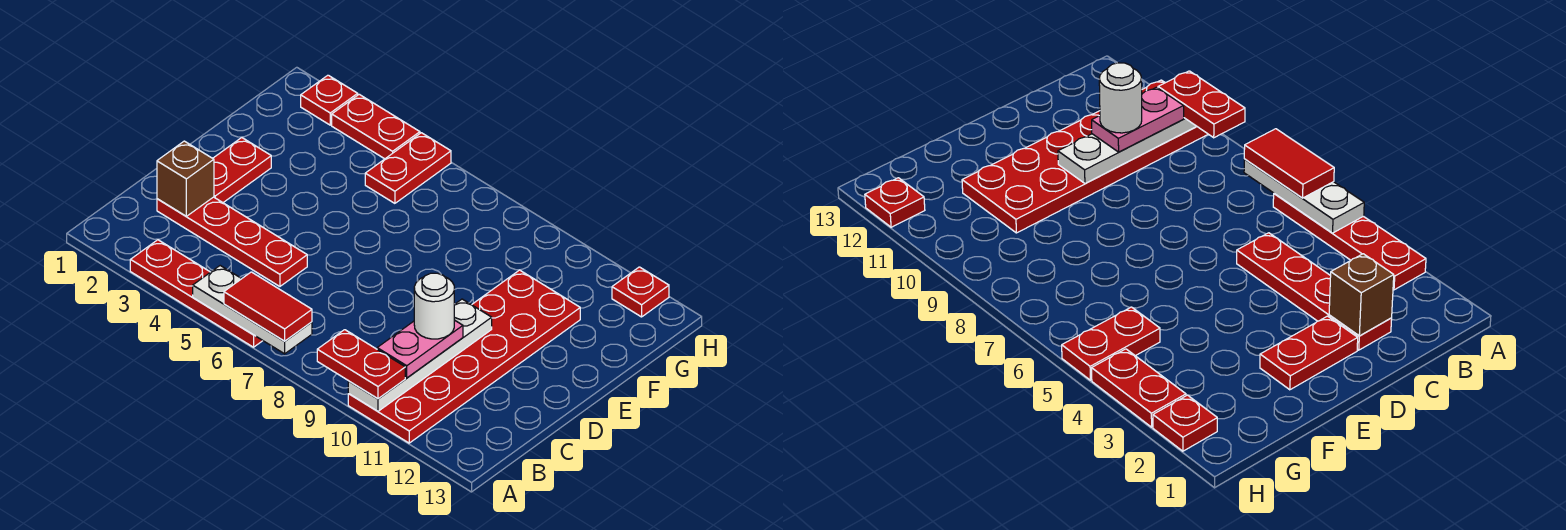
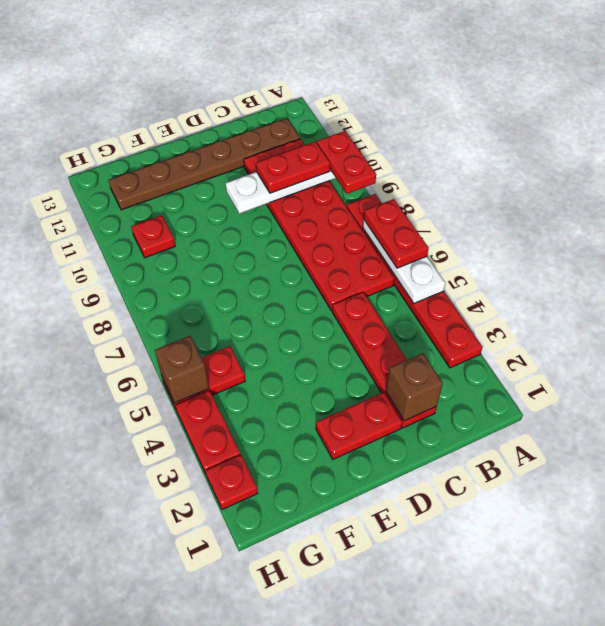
red 1x4 plate [130,240,263,347] -> red 1x6 plate [347,194,483,368]
red 1x2 tile [224,272,312,341] -> red 1x2 plate [364,199,429,268]
red 2x6 plate [348,270,580,443] -> red 2x6 plate turned to [244,139,394,311]
pink 1x2 plate [377,320,463,378] -> red 1x2 plate [256,141,330,193]
none -> brown 1x6 plate [109,118,300,210]
white 1x1 round brick [414,273,454,339] -> none
none -> brown 1x1 brick [155,336,209,403]
red 1x1 plate [612,267,669,317] -> red 1x1 plate moved to [131,215,175,258]

